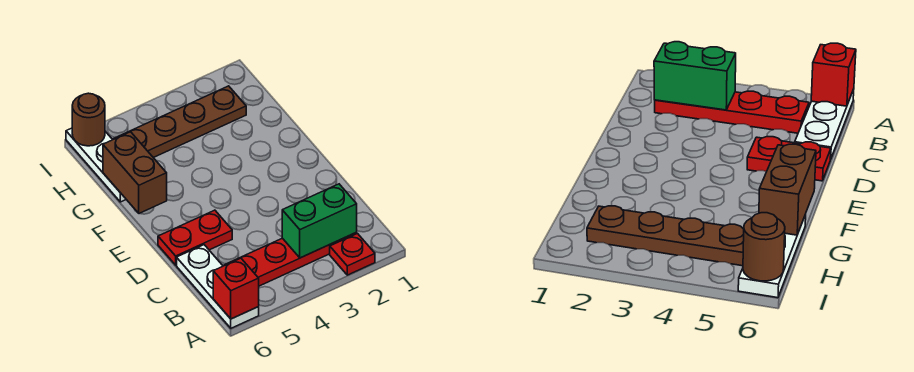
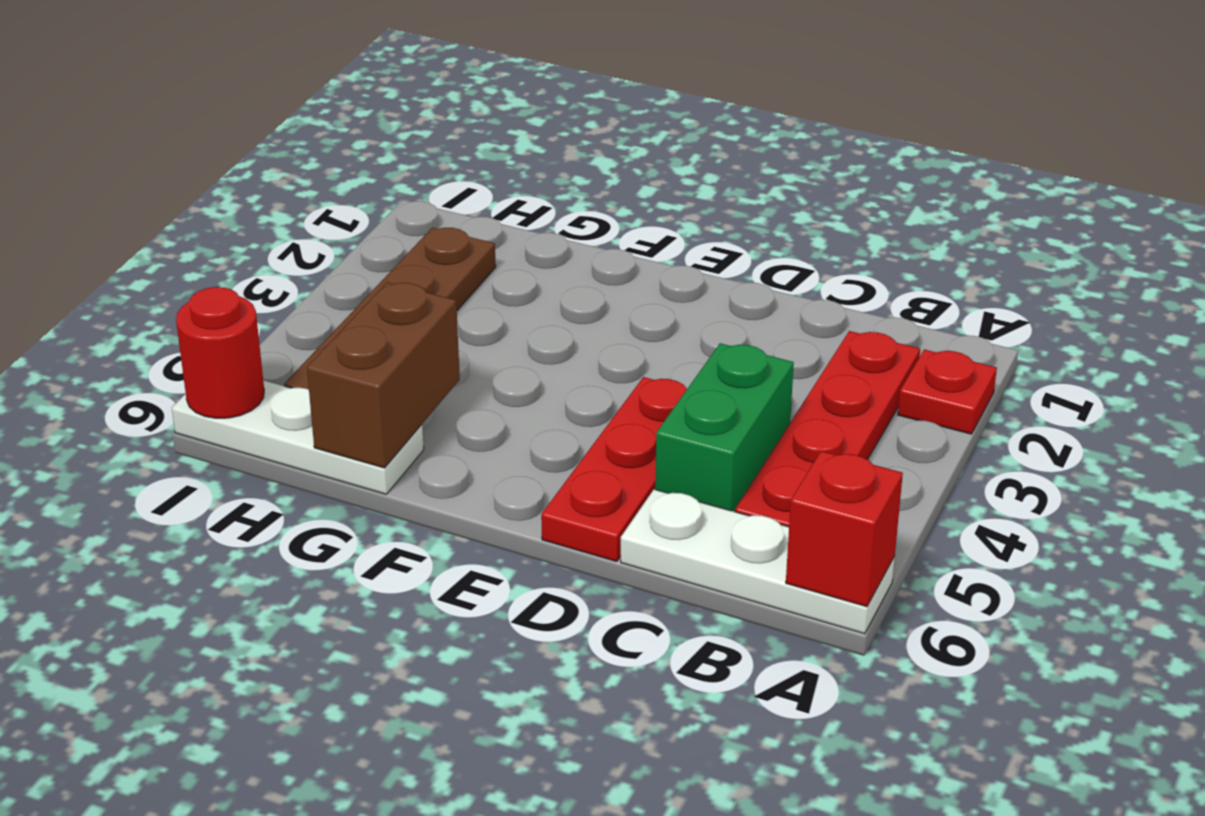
green 1x2 brick [282,184,357,258] -> green 1x2 brick moved to [655,343,794,512]
red 1x2 plate [158,210,232,265] -> red 1x3 plate [541,377,687,562]
brown 1x2 brick [103,132,167,214] -> brown 1x2 brick turned to [307,282,460,468]
brown 1x1 round brick [72,93,105,146] -> red 1x1 round brick [176,287,264,418]

